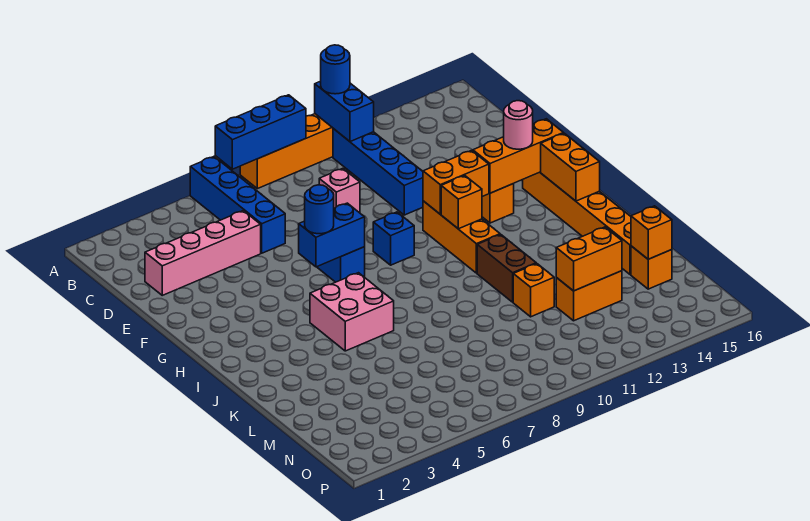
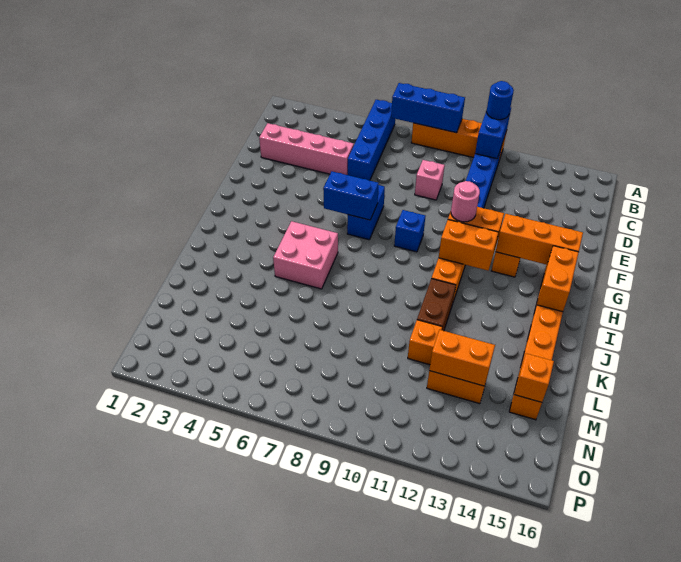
blue 1x1 round brick [305,185,334,234] -> none
pink 1x1 round brick [504,101,533,149] -> pink 1x1 round brick moved to [451,181,480,222]
orange 1x1 brick [441,176,482,229] -> orange 1x2 brick [439,220,498,270]

